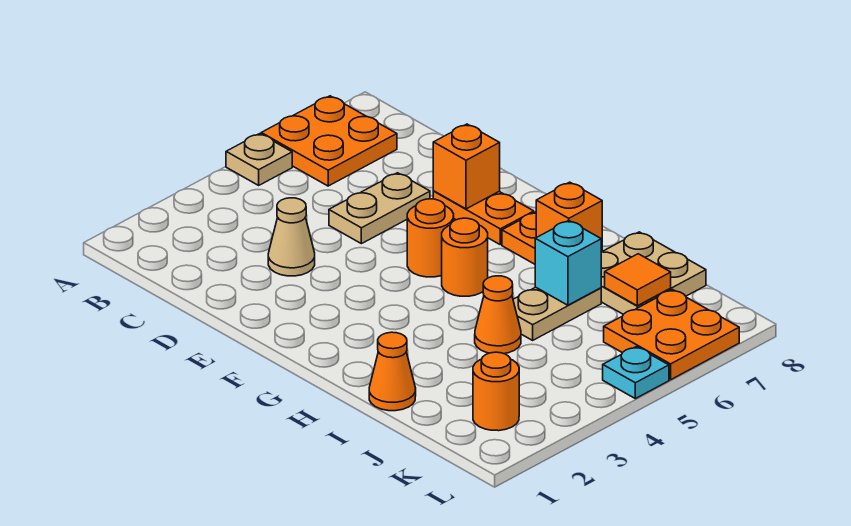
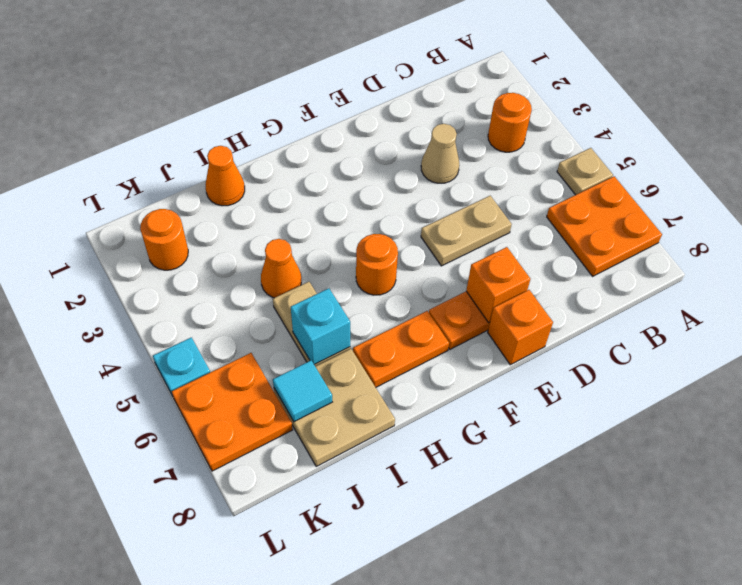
tan 1x2 plate [329,173,430,244] -> tan 1x2 plate turned to [421,196,512,266]
orange 1x1 round brick [407,199,454,277] -> orange 1x1 round brick moved to [488,93,532,152]
orange 1x1 brick [536,182,602,250] -> orange 1x1 brick moved to [488,290,553,365]
orange 1x1 tile [605,254,671,306] -> cyan 1x1 tile [273,360,332,422]

